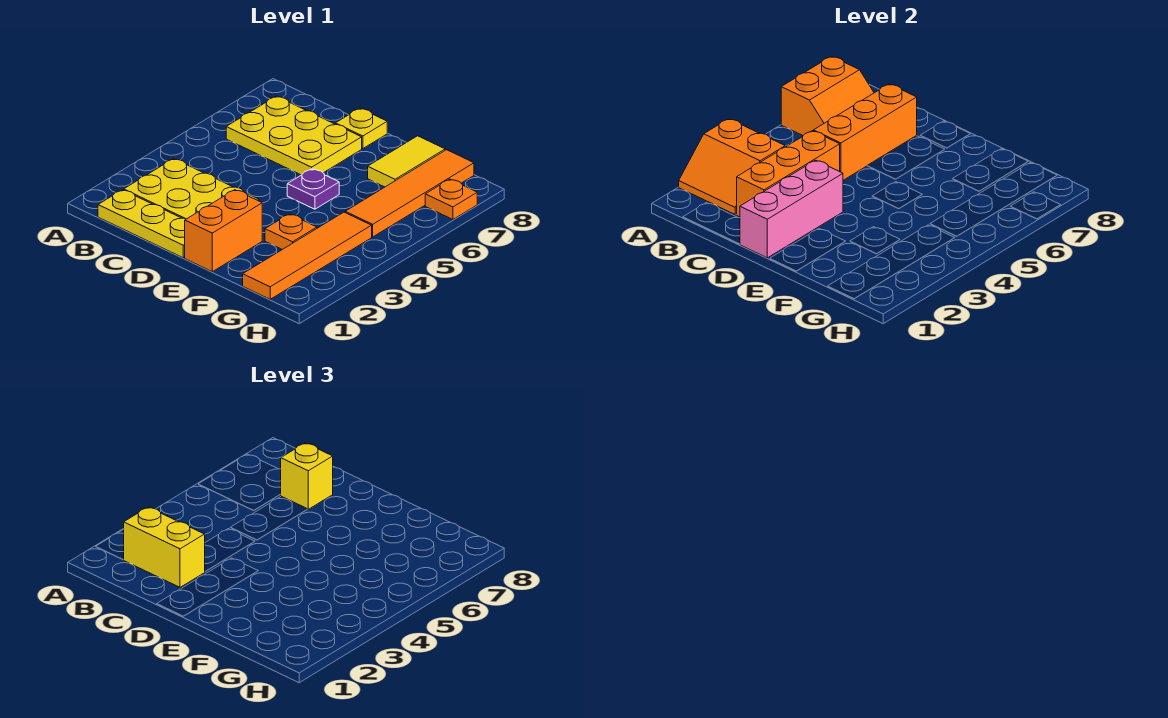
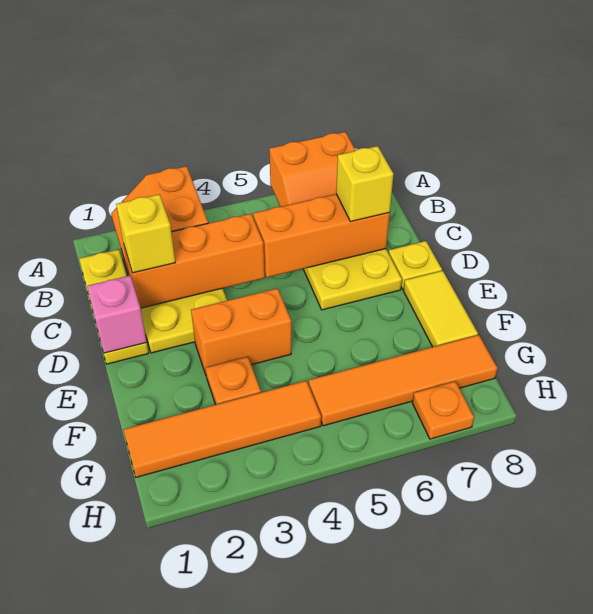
yellow 1x2 brick [124,507,205,587] -> yellow 1x1 brick [116,194,175,273]
pink 1x3 brick [740,160,843,258] -> pink 1x1 brick [87,276,147,353]
orange 1x2 brick [185,190,262,272] -> orange 1x2 brick moved to [191,288,291,375]
purple 1x1 plate [287,169,339,209] -> none
yellow 1x2 tile [368,136,445,187] -> yellow 1x2 tile turned to [403,271,478,347]

